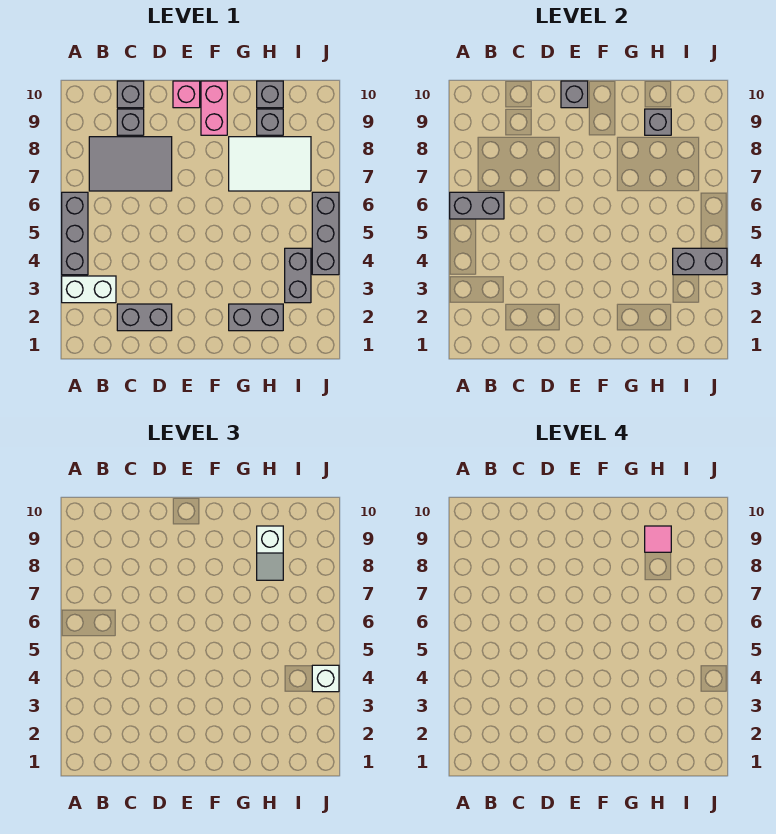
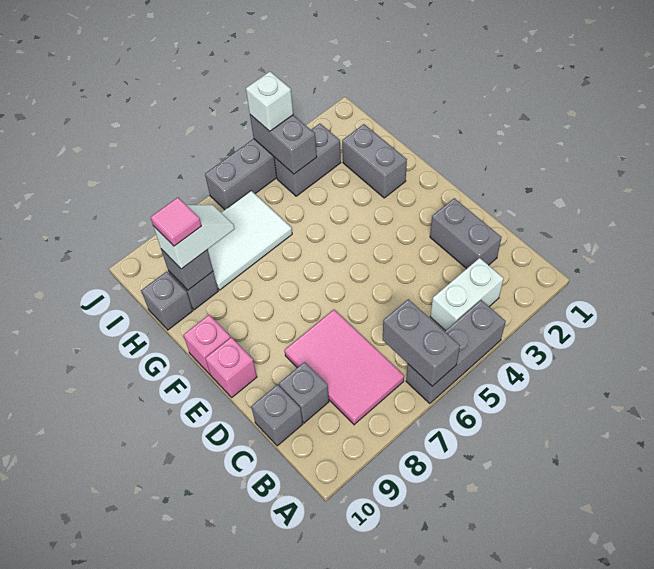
white 1x2 brick [62,276,116,303] -> white 1x2 brick turned to [430,258,504,331]
grey 2x3 tile [89,137,172,191] -> pink 2x3 tile [284,310,404,425]
grey 1x1 brick [561,81,588,108] -> none
pink 1x2 brick [201,81,227,135] -> pink 1x1 brick [183,315,231,374]
white 2x3 tile [229,137,311,191] -> white 2x3 tile turned to [208,191,292,290]

